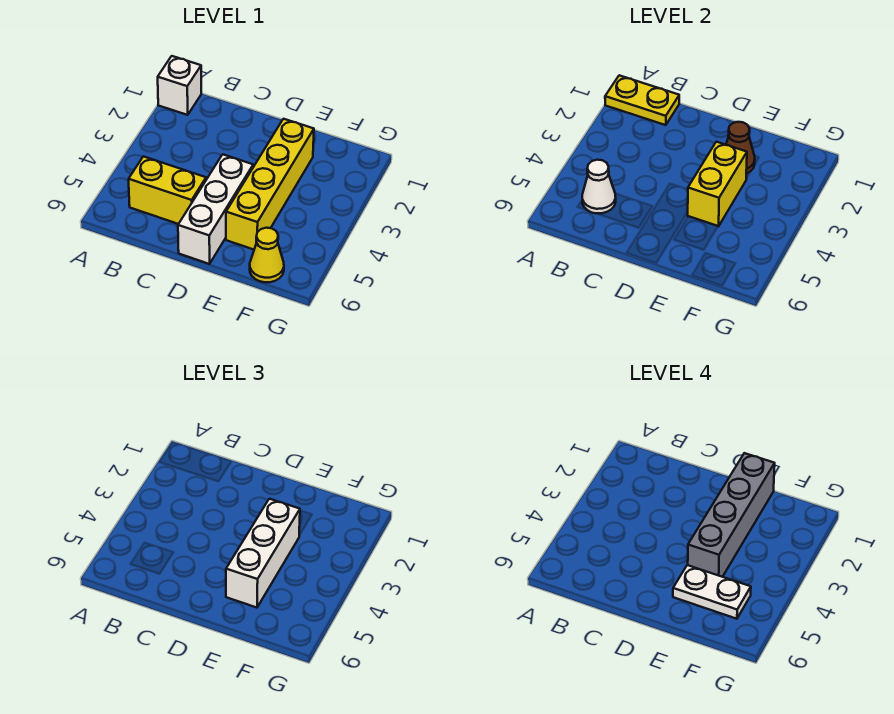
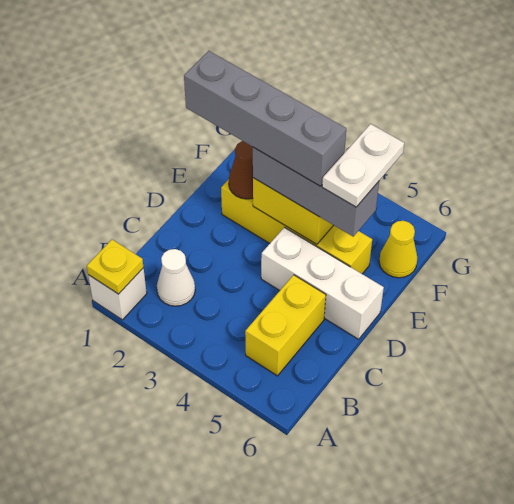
yellow 1x2 plate [605,75,679,125] -> yellow 1x1 plate [87,240,144,294]
white 1x1 cone [582,160,616,214] -> white 1x1 cone moved to [157,249,195,306]
white 1x3 brick [226,499,300,608] -> grey 1x3 brick [253,147,379,236]

